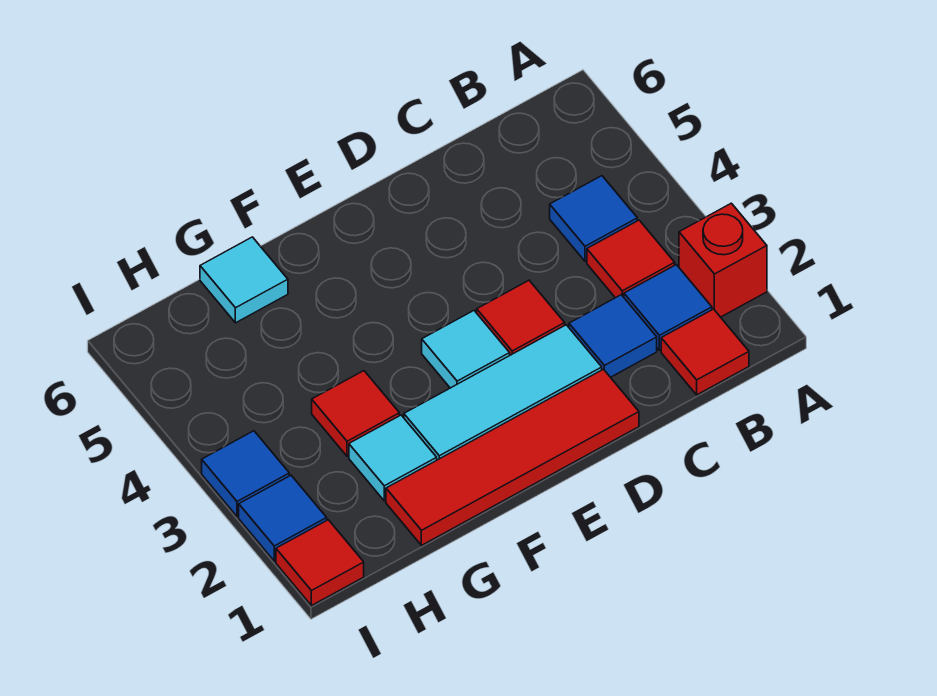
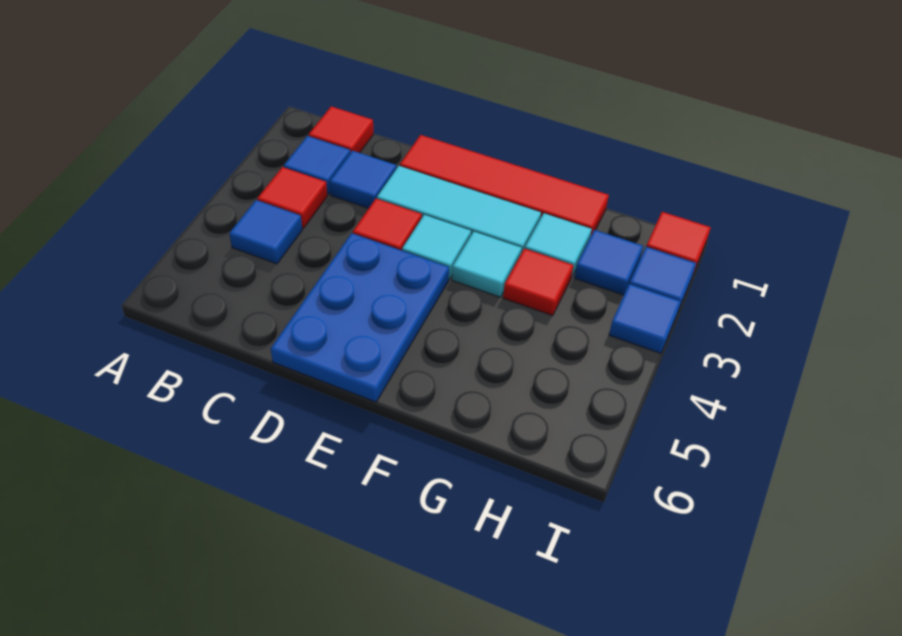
red 1x1 brick [679,203,767,317] -> none
none -> blue 2x3 plate [271,233,449,402]
cyan 1x1 tile [200,237,288,323] -> cyan 1x1 tile moved to [452,232,522,297]
none -> blue 1x1 tile [575,230,643,295]

